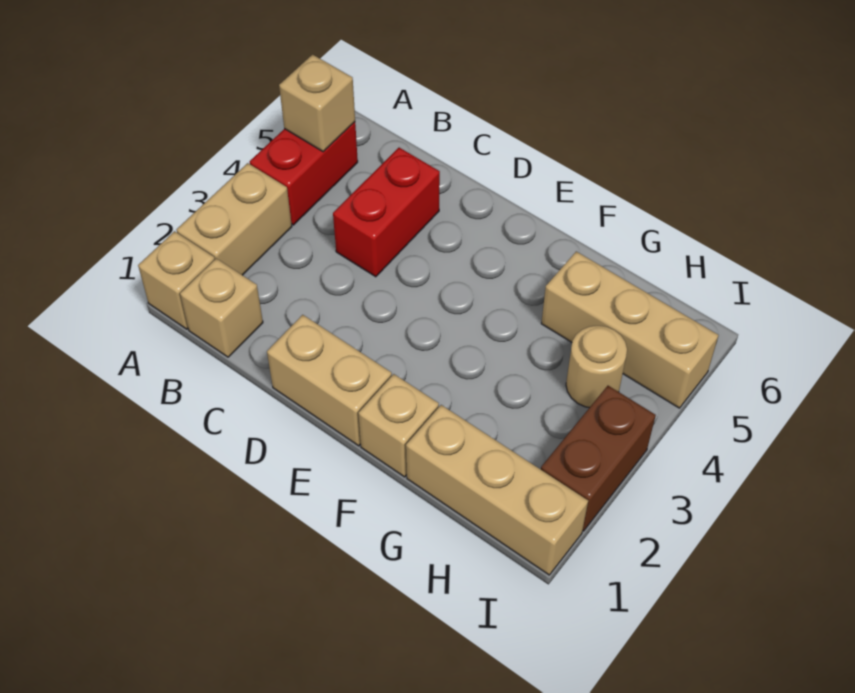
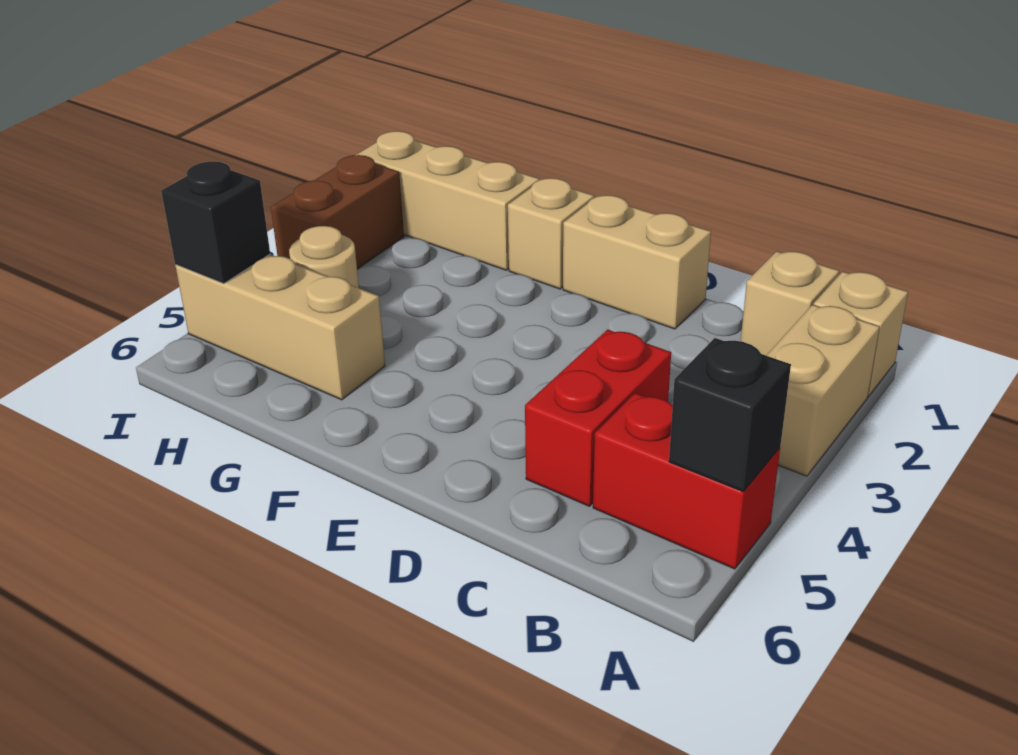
red 1x2 brick [250,122,358,225] -> red 1x2 brick turned to [593,393,780,569]
tan 1x1 brick [279,55,355,152] -> black 1x1 brick [669,338,791,492]
none -> black 1x1 brick [161,161,270,284]

